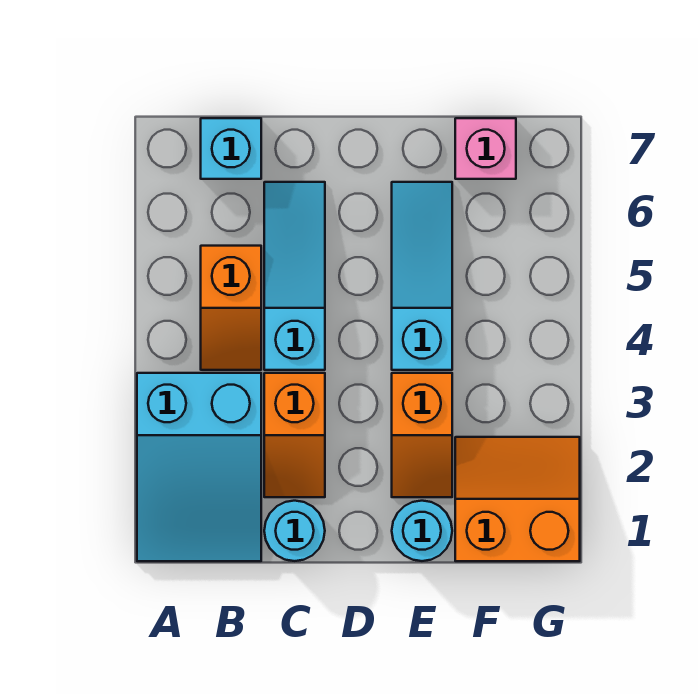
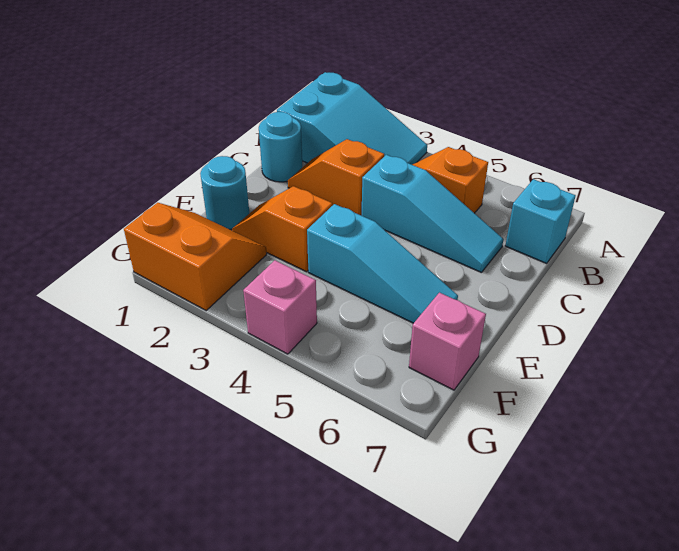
cyan 2x3 slope [137,373,261,561] -> cyan 2x3 slope turned to [277,72,427,165]
orange 2x2 slope [455,437,580,561] -> orange 2x2 slope turned to [124,203,267,310]
none -> pink 1x1 brick [243,260,317,354]

